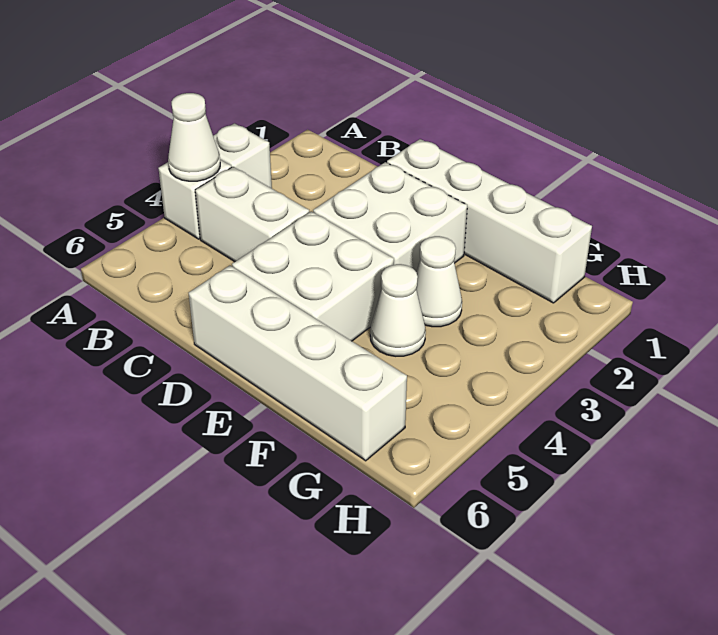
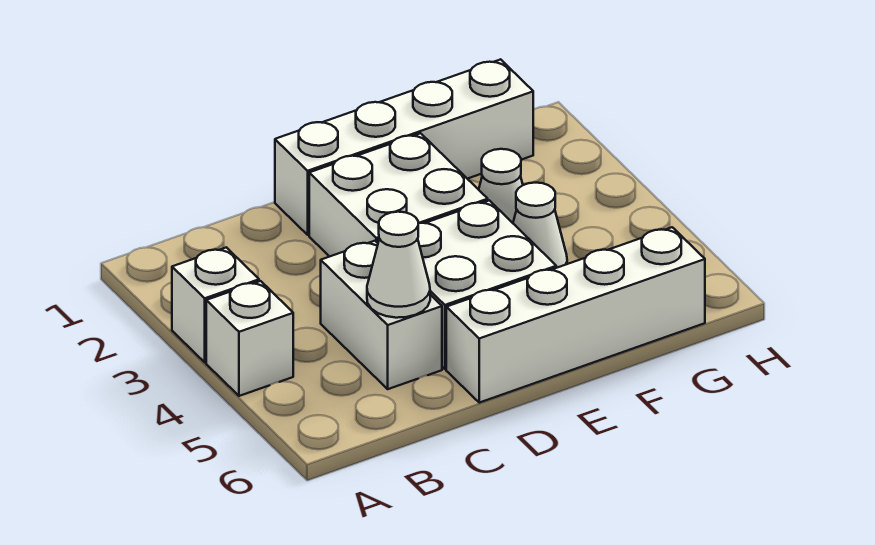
white 1x1 cone [168,93,220,181] -> white 1x1 cone moved to [367,212,430,318]
white 1x2 brick [195,167,309,262] -> white 1x2 brick turned to [321,241,442,389]

